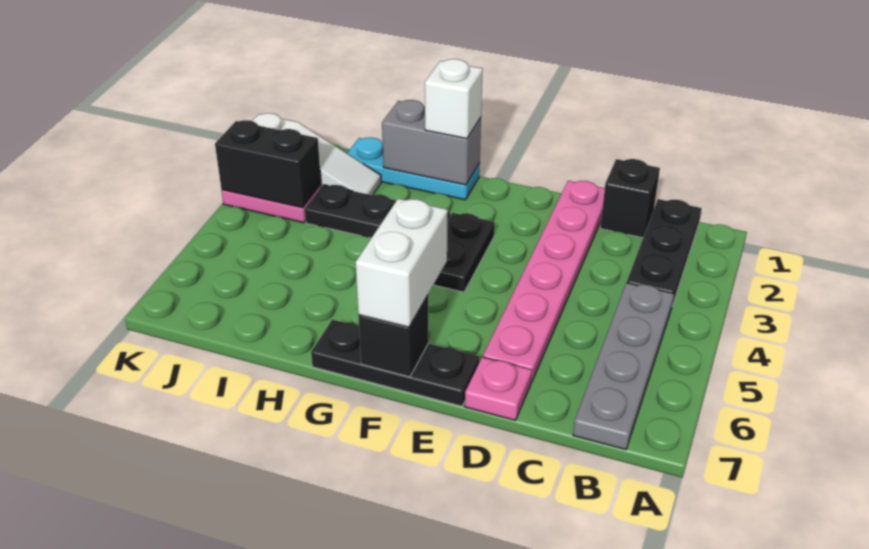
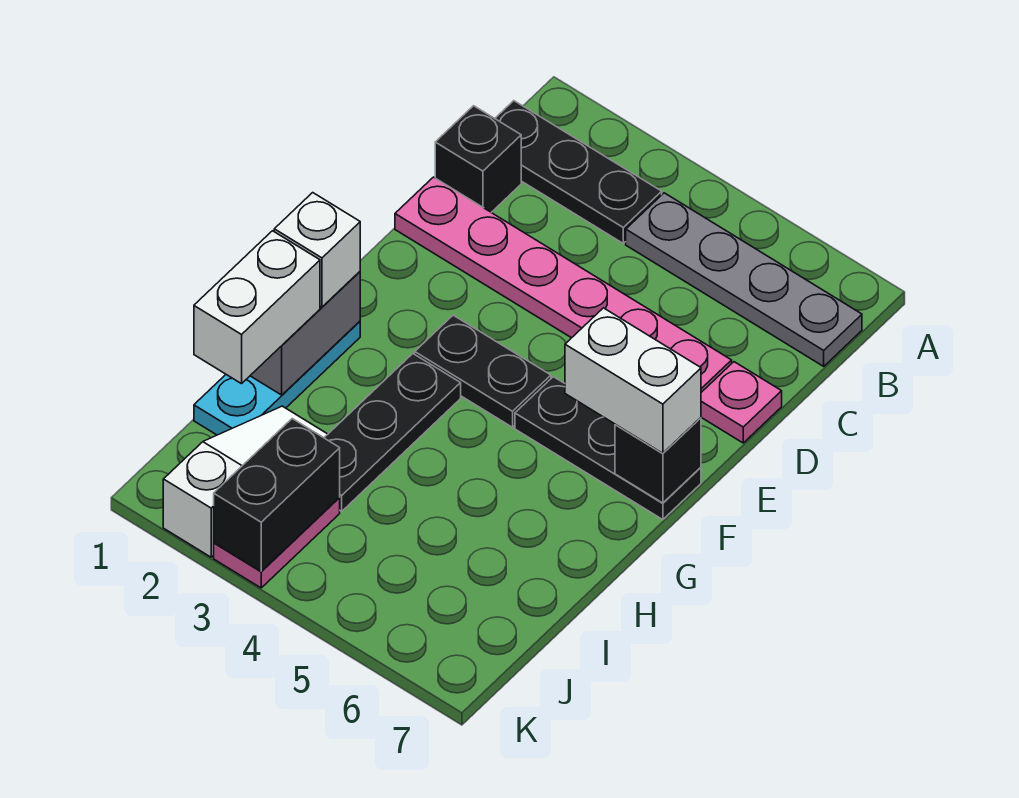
black 1x3 plate [311,320,480,406] -> black 1x3 plate turned to [515,377,701,520]
none -> white 1x2 brick [194,231,320,384]

